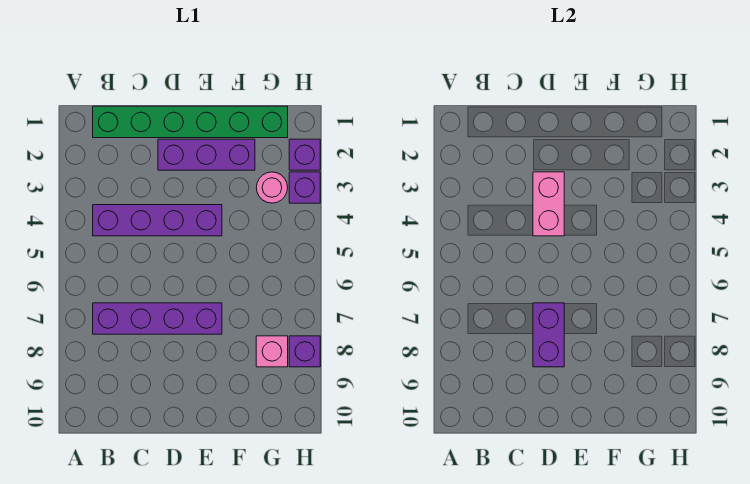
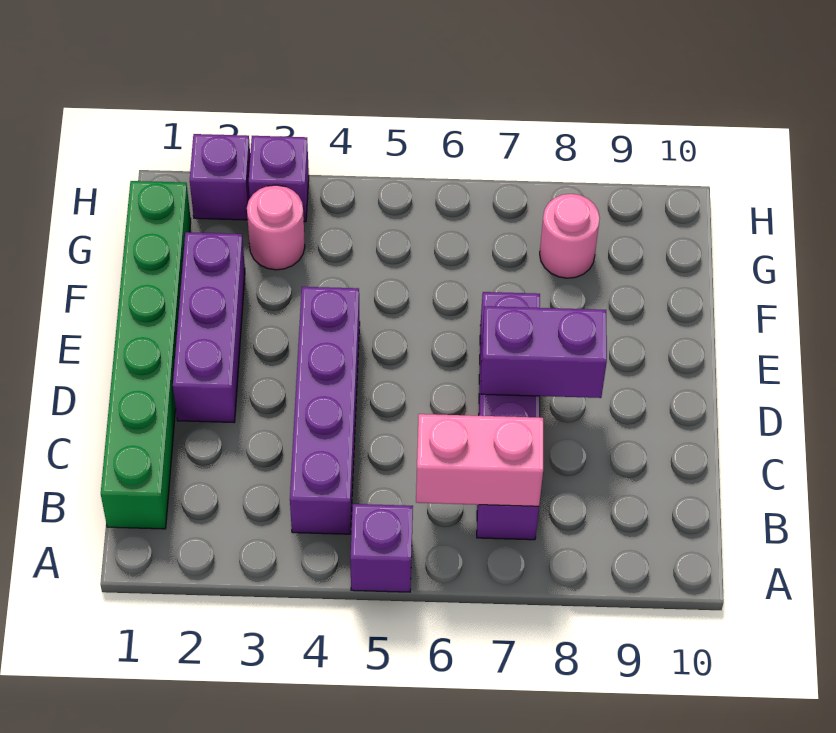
pink 1x2 brick [533,172,564,236] -> pink 1x2 brick moved to [416,414,543,506]
pink 1x1 brick [256,336,288,367] -> pink 1x1 round brick [540,194,600,278]
purple 1x1 brick [289,336,320,367] -> purple 1x1 brick moved to [350,504,413,592]

